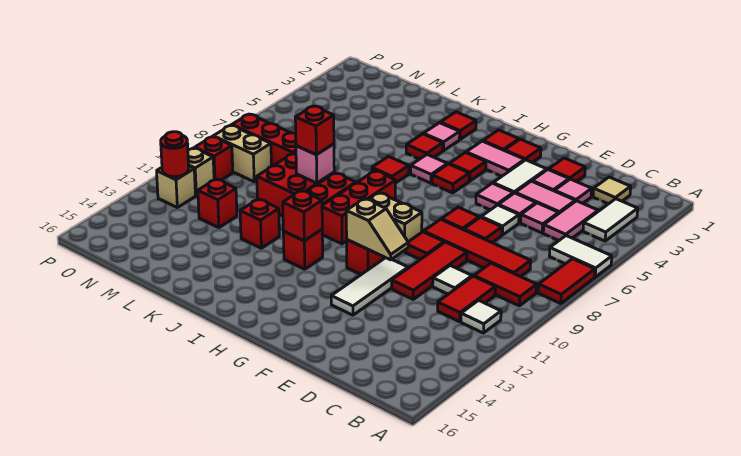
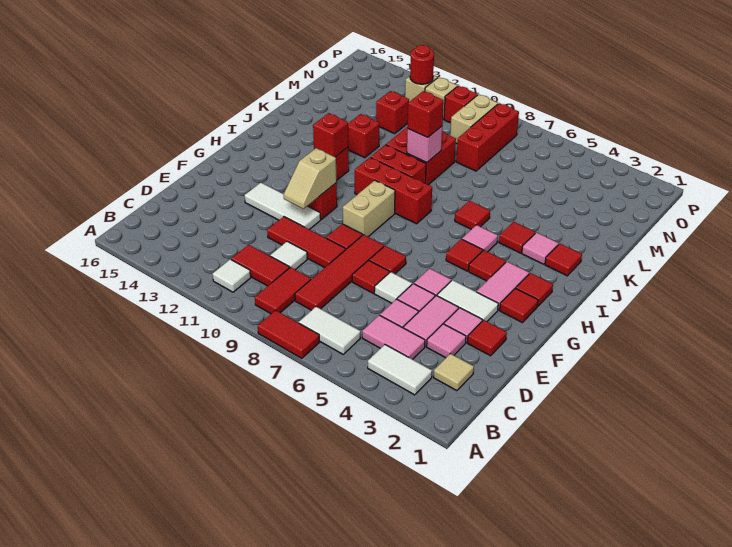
white 1x2 tile [549,236,612,277] -> white 1x2 tile turned to [299,307,360,354]

